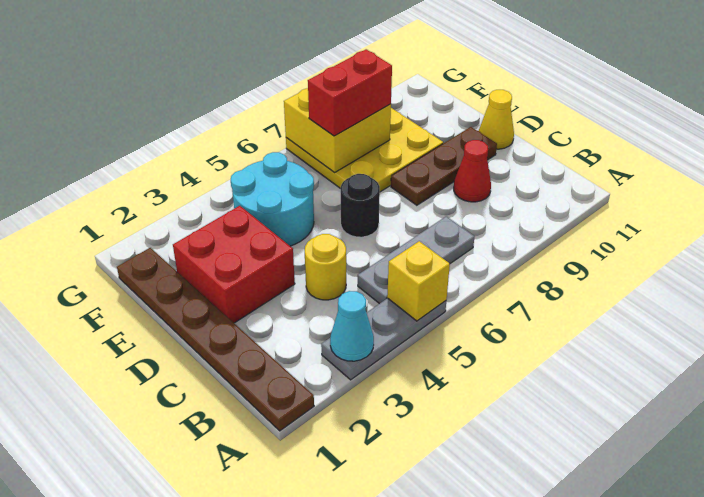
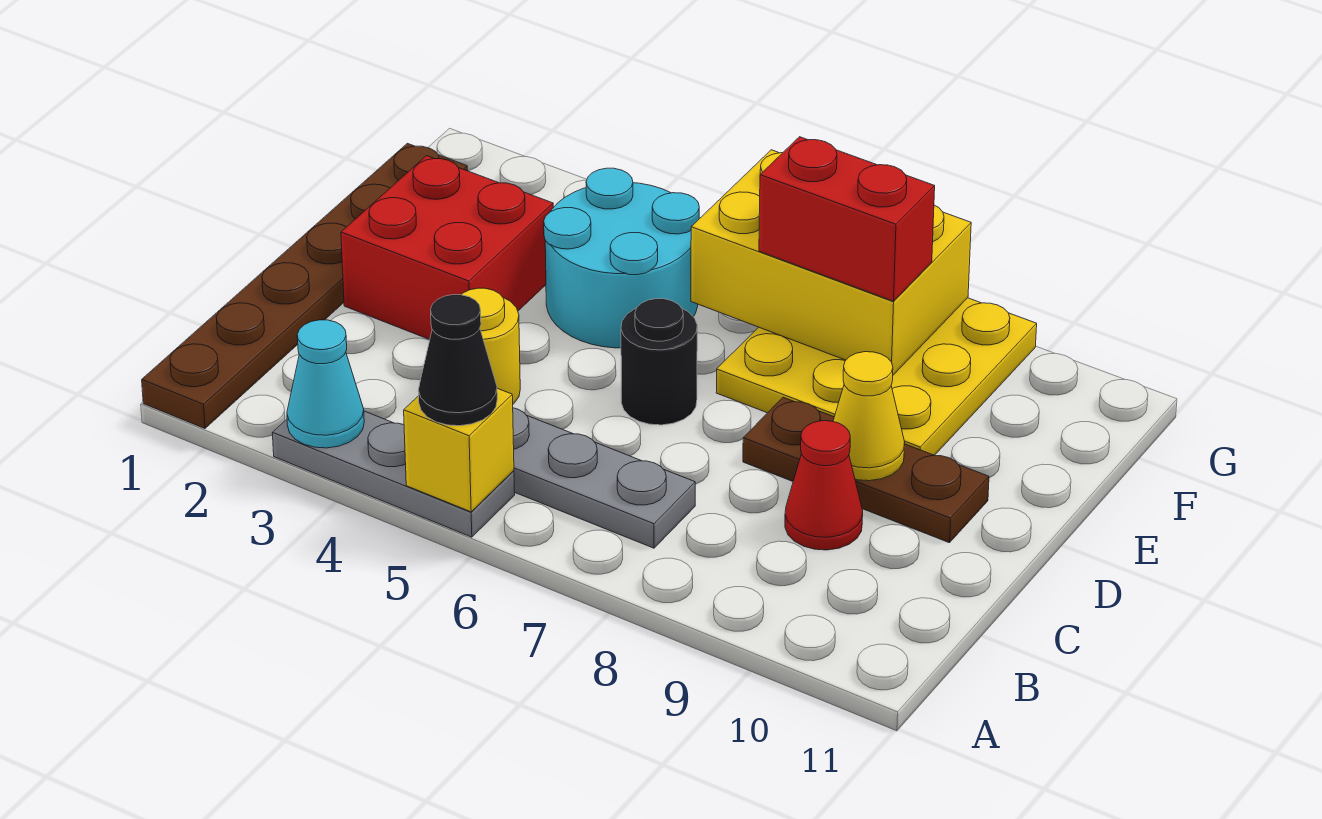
none -> black 1x1 cone [418,295,497,426]
yellow 1x1 cone [479,90,514,149] -> yellow 1x1 cone moved to [833,352,905,481]
yellow 2x2 brick [284,88,391,173] -> yellow 2x3 brick [691,150,971,375]

